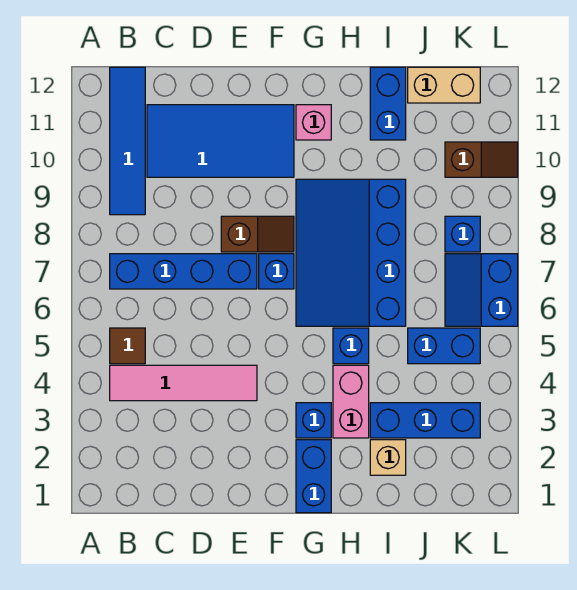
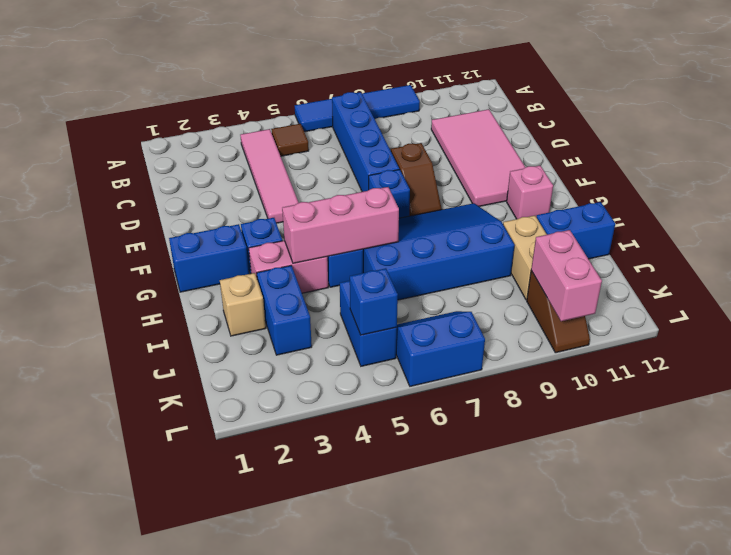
blue 1x4 tile [110,67,145,215] -> blue 1x4 tile moved to [295,85,420,132]
blue 2x4 tile [147,105,294,177] -> pink 2x4 tile [431,109,525,206]
none -> pink 1x3 brick [282,187,399,263]
blue 1x3 brick [370,403,480,438] -> blue 1x2 brick [257,266,312,355]
tan 1x2 brick [408,67,480,103] -> tan 1x2 brick moved to [503,216,547,300]
blue 1x1 brick [445,216,480,252] -> blue 1x1 brick moved to [350,268,398,335]
none -> pink 1x2 brick [531,230,602,321]

